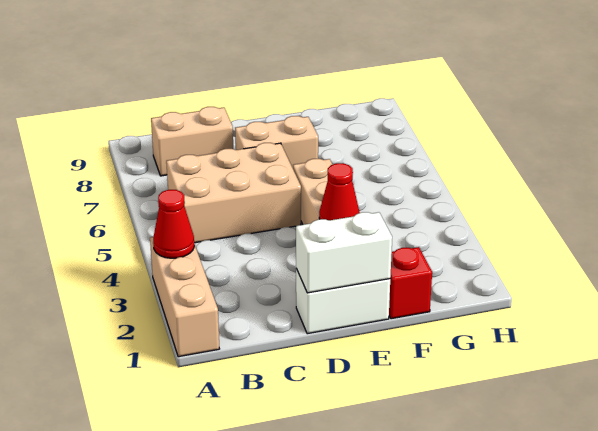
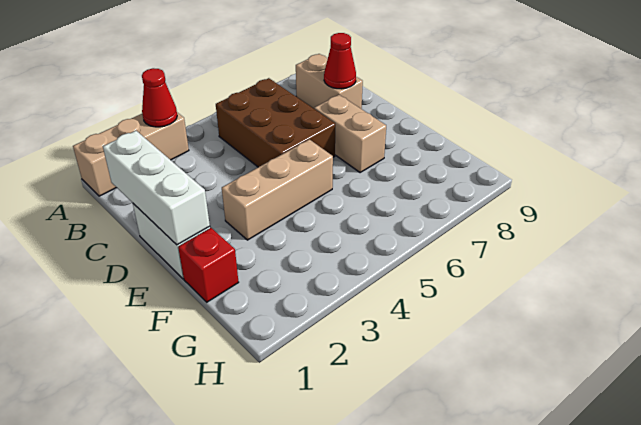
tan 2x3 brick [166,143,301,243] -> brown 2x3 brick [216,78,335,167]
white 1x2 brick [296,212,392,293] -> white 1x3 brick [103,131,210,245]
red 1x1 cone [319,163,360,220] -> red 1x1 cone moved to [324,33,356,89]

